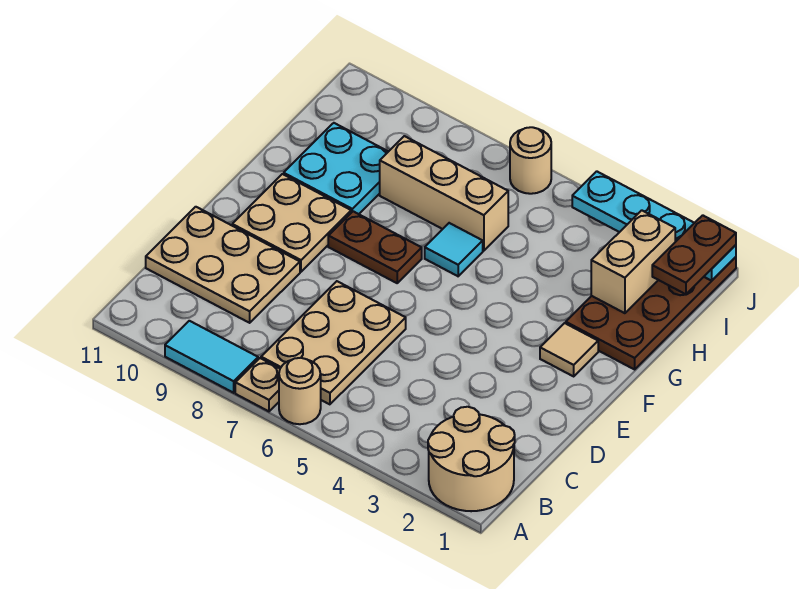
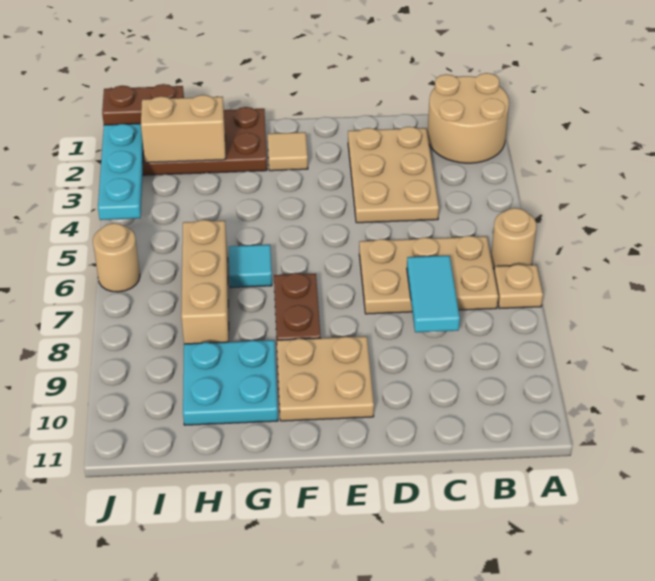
cyan 1x2 tile [165,321,258,393] -> cyan 1x2 tile moved to [407,256,460,332]
tan 2x3 plate [146,207,300,323] -> tan 2x3 plate moved to [348,127,439,223]

